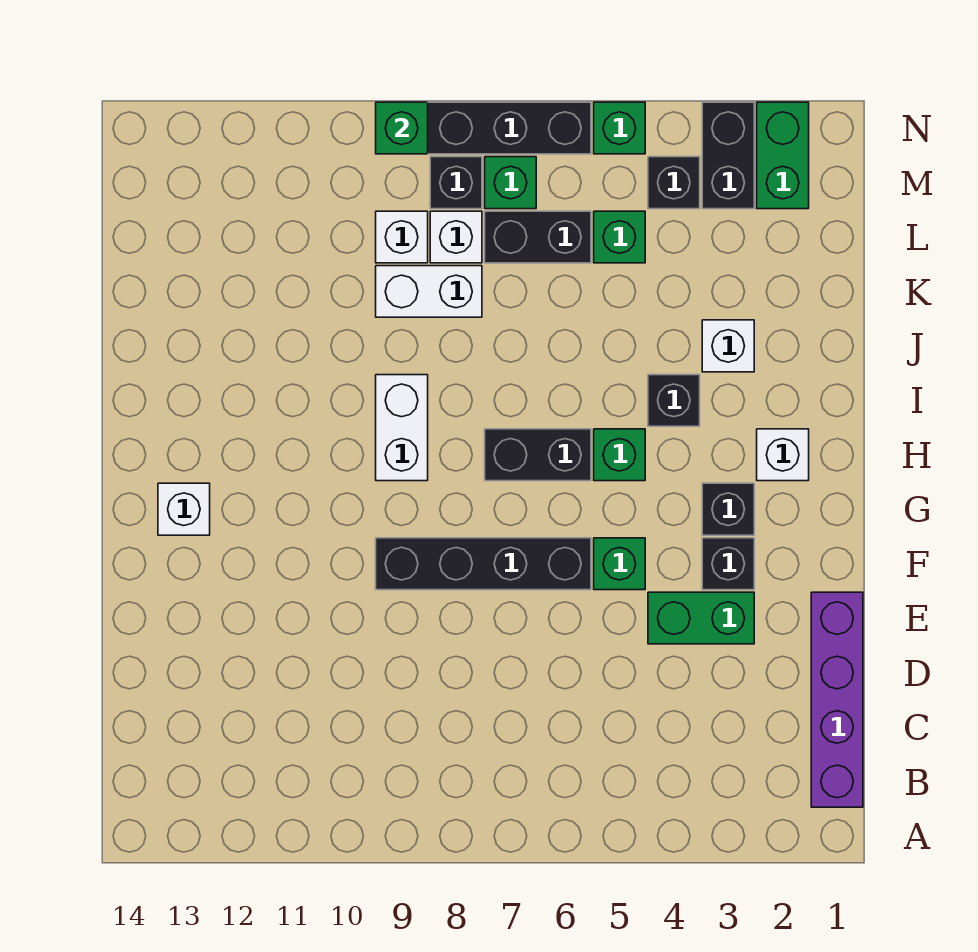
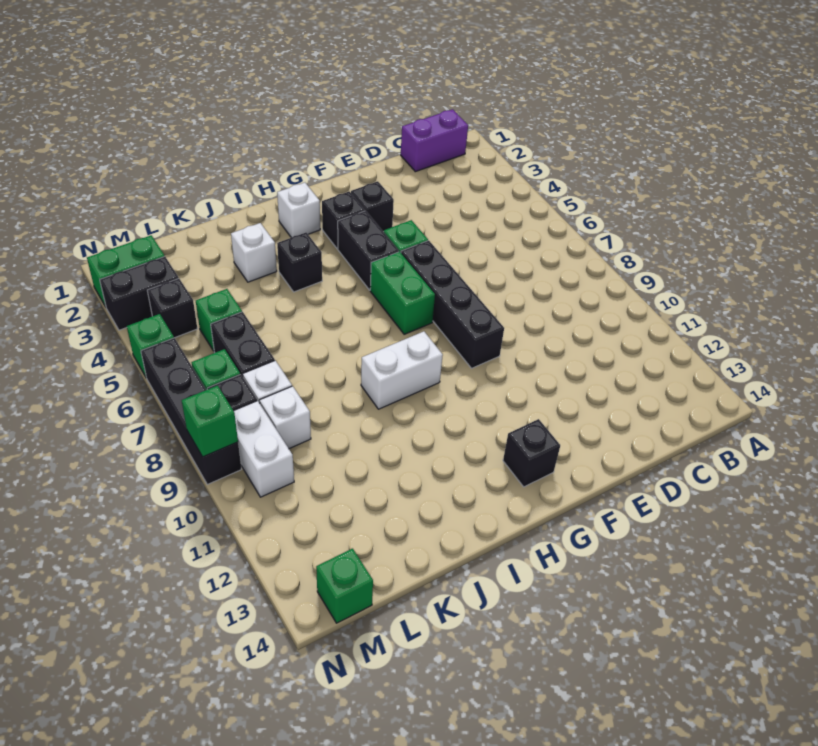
purple 1x4 brick [811,592,863,807] -> purple 1x2 brick [401,109,468,172]
green 1x2 brick [648,592,754,644] -> green 1x2 brick moved to [370,252,435,334]
white 1x1 brick [158,483,210,535] -> black 1x1 brick [503,419,560,487]
green 1x1 brick [594,429,645,481] -> green 1x1 brick moved to [316,549,373,623]
black 1x2 brick [485,429,591,481] -> black 1x2 brick moved to [338,211,399,290]
white 1x2 brick [376,266,482,317] -> white 1x2 brick moved to [234,401,294,497]

